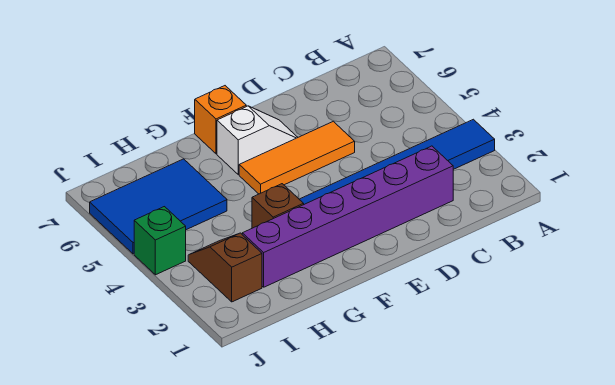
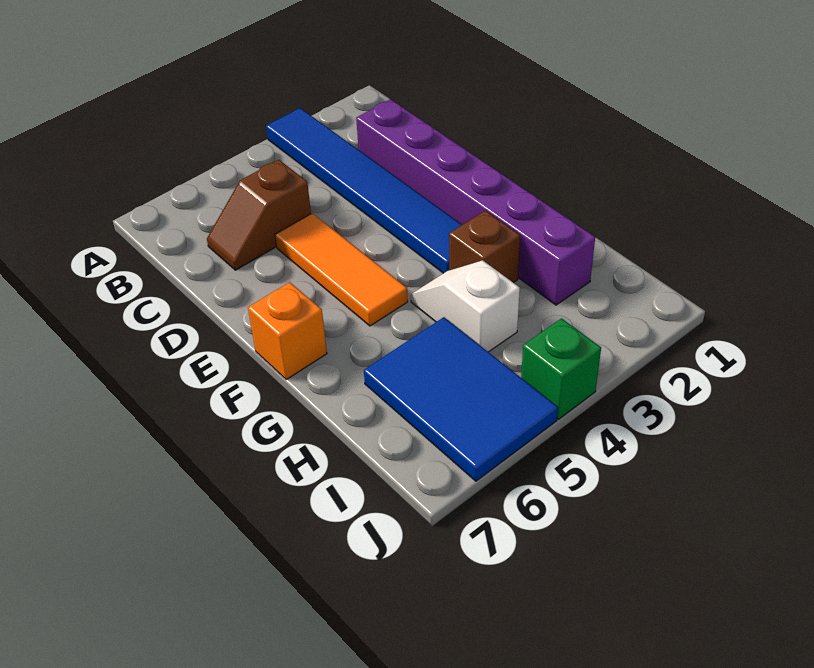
white 1x2 slope [217,106,298,175] -> white 1x2 slope moved to [411,260,520,352]
brown 1x2 slope [188,233,262,302] -> brown 1x2 slope moved to [207,160,311,270]

